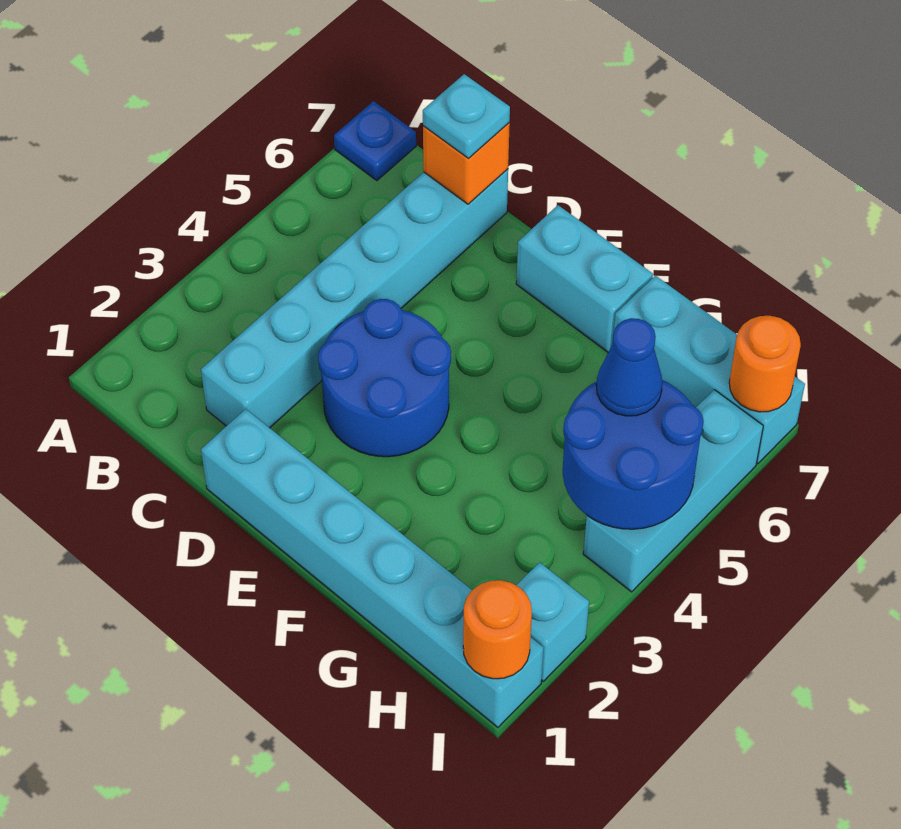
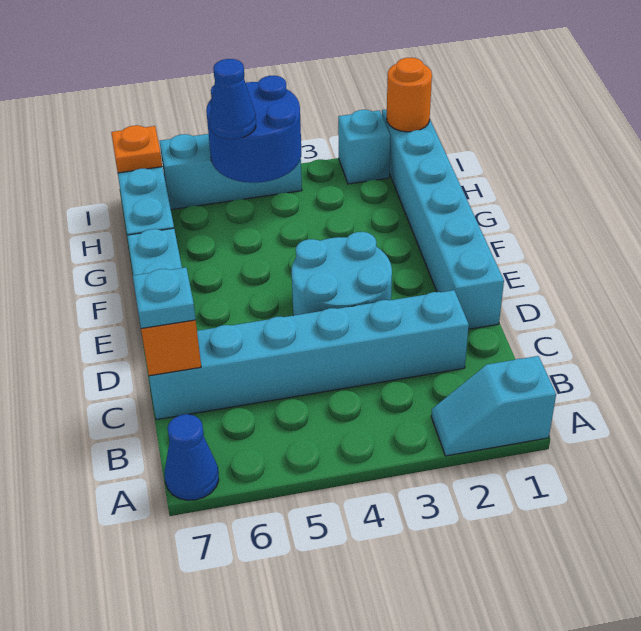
none -> cyan 1x2 slope [431,356,556,456]
blue 1x1 plate [334,101,416,181] -> blue 1x1 cone [165,414,219,500]
blue 2x2 round brick [318,299,451,457] -> cyan 2x2 round brick [291,232,392,315]
orange 1x1 round brick [729,316,801,412] -> orange 1x1 plate [111,125,162,173]

